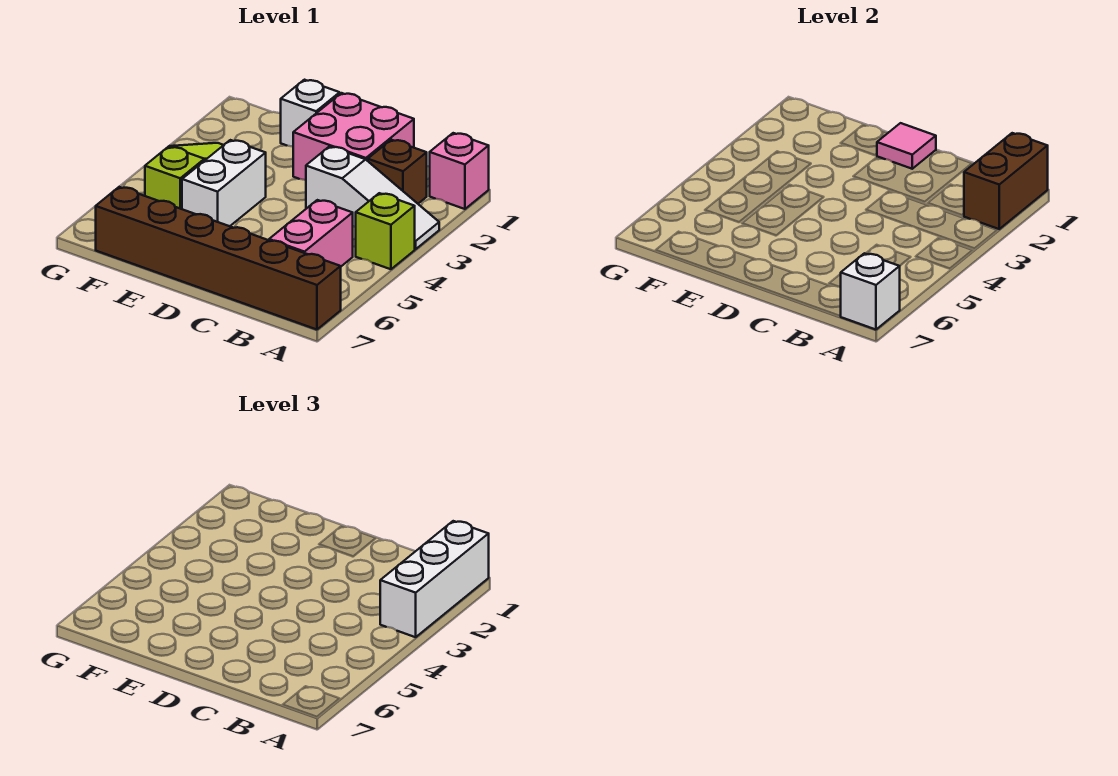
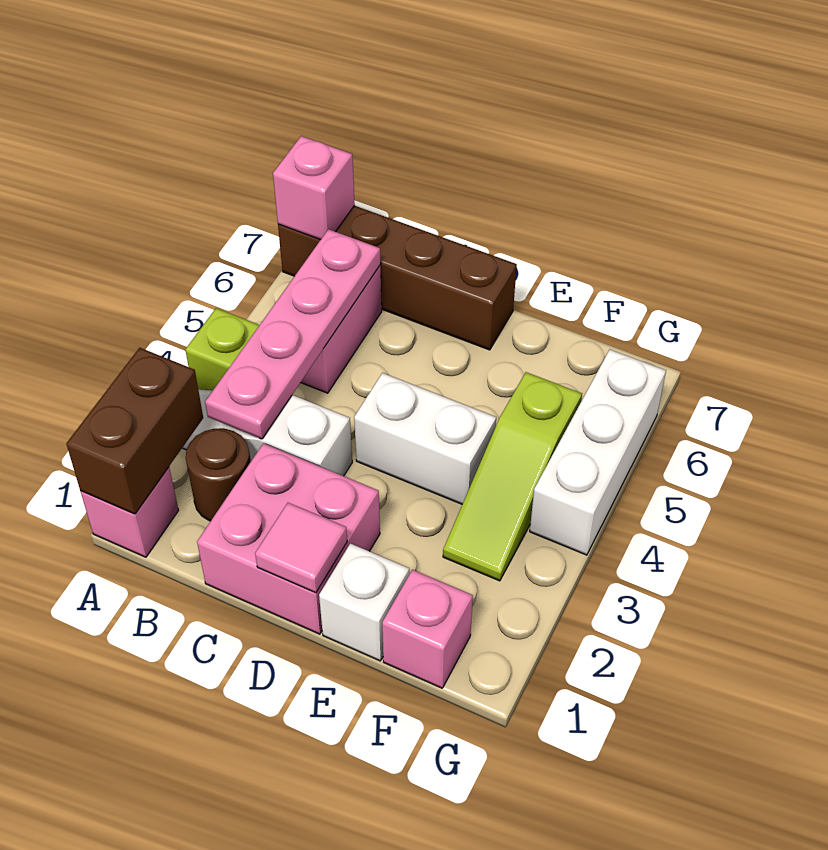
white 1x3 brick [380,521,489,637] -> white 1x3 brick moved to [530,350,666,555]
brown 1x6 brick [96,187,341,330] -> brown 1x4 brick [278,206,517,350]
white 1x1 brick [840,253,900,330] -> pink 1x1 brick [273,136,355,240]
brown 1x1 brick [368,140,427,204] -> brown 1x1 round brick [186,428,251,521]
none -> pink 1x4 plate [205,229,381,439]
white 1x2 brick [182,140,266,226] -> white 1x2 brick turned to [354,373,496,504]
none -> pink 1x1 brick [382,570,473,688]

